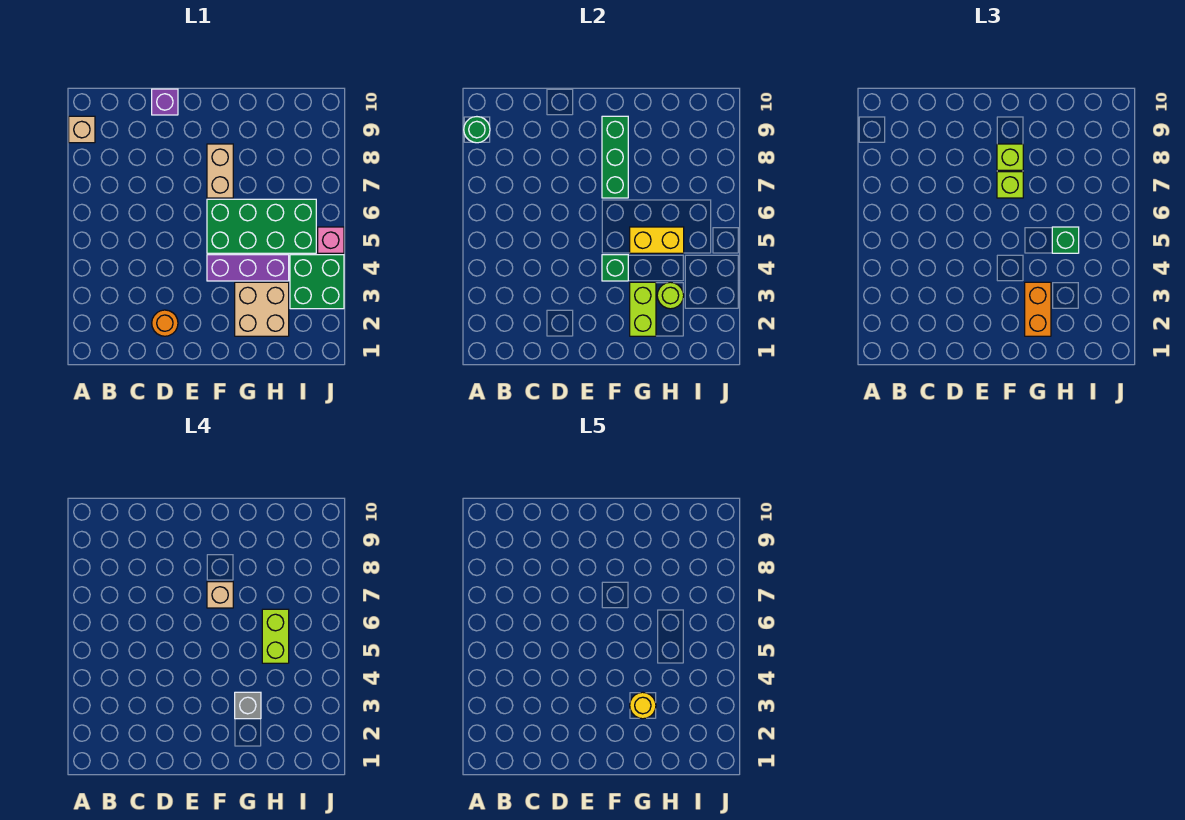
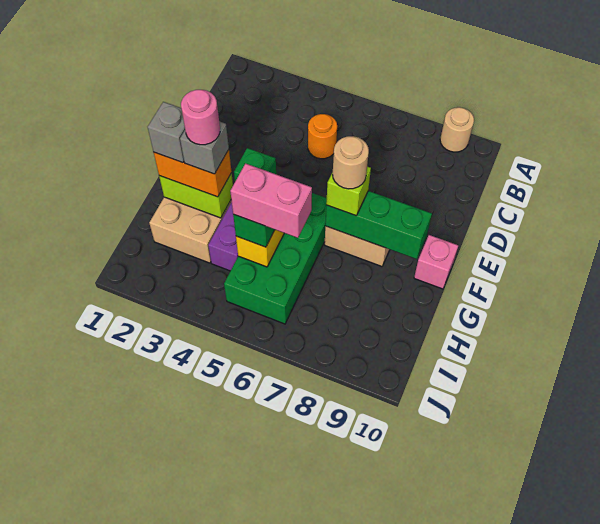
tan 1x1 brick [69,116,95,143] -> tan 1x1 round brick [440,107,474,152]
green 1x1 round brick [464,117,490,143] -> none
orange 1x1 round brick [152,310,178,336] -> orange 1x1 round brick moved to [308,114,337,159]
purple 1x1 brick [152,89,178,115] -> none
tan 1x1 brick [207,582,233,608] -> tan 1x1 round brick [333,136,369,189]
lime 1x1 brick [997,144,1023,170] -> none
none -> grey 1x1 brick [148,102,185,163]
yellow 1x1 round brick [630,692,656,719] -> pink 1x1 round brick [181,90,220,145]
lime 1x1 round brick [657,282,684,309] -> none
lime 1x2 brick [262,609,289,663] -> pink 1x2 brick [230,163,312,238]
green 2x2 brick [290,255,344,309] -> none
pink 1x1 brick [318,227,344,253] -> pink 1x1 brick moved to [414,235,458,289]

